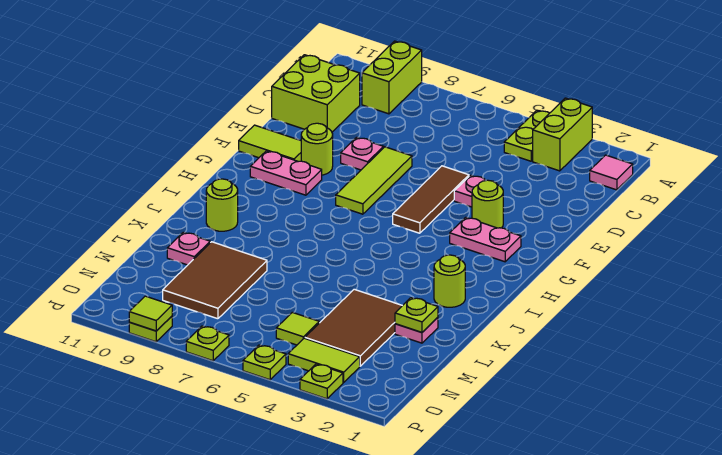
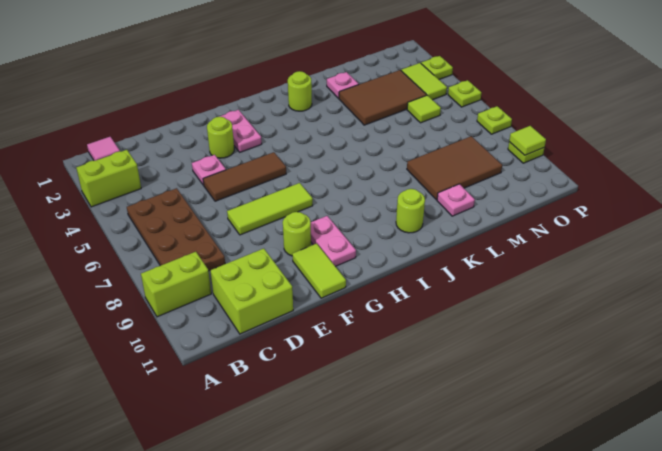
lime 1x2 plate [504,110,549,161] -> none
none -> brown 2x4 plate [127,188,225,271]
pink 1x1 plate [341,137,384,170] -> none
lime 1x1 plate [395,298,438,332] -> none

